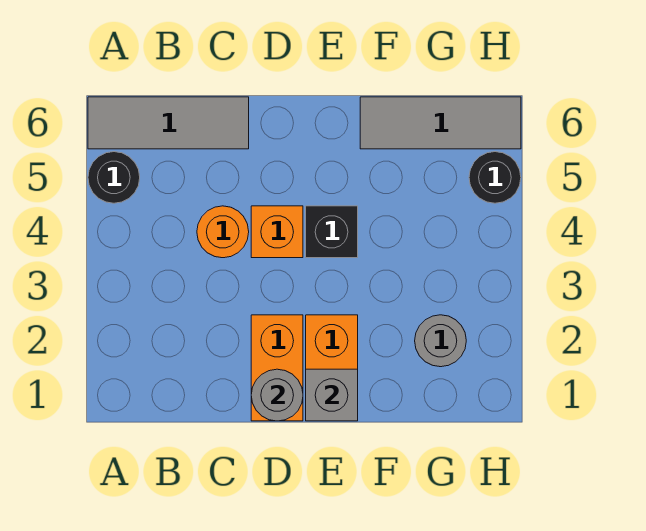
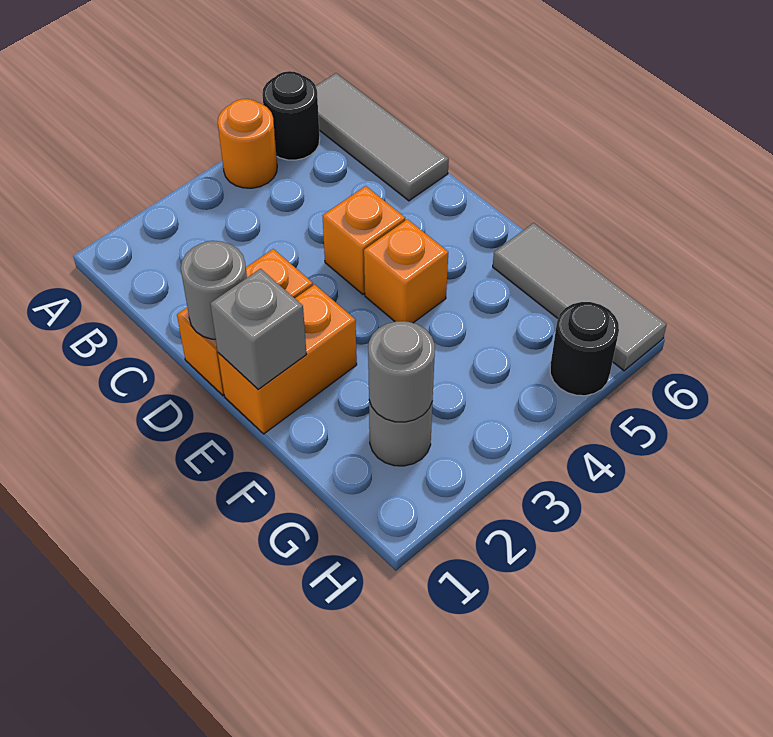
orange 1x1 round brick [197,206,249,258] -> orange 1x1 round brick moved to [218,99,277,188]
black 1x1 brick [306,206,358,258] -> orange 1x1 brick [364,219,448,323]
none -> grey 1x1 round brick [368,321,435,422]

